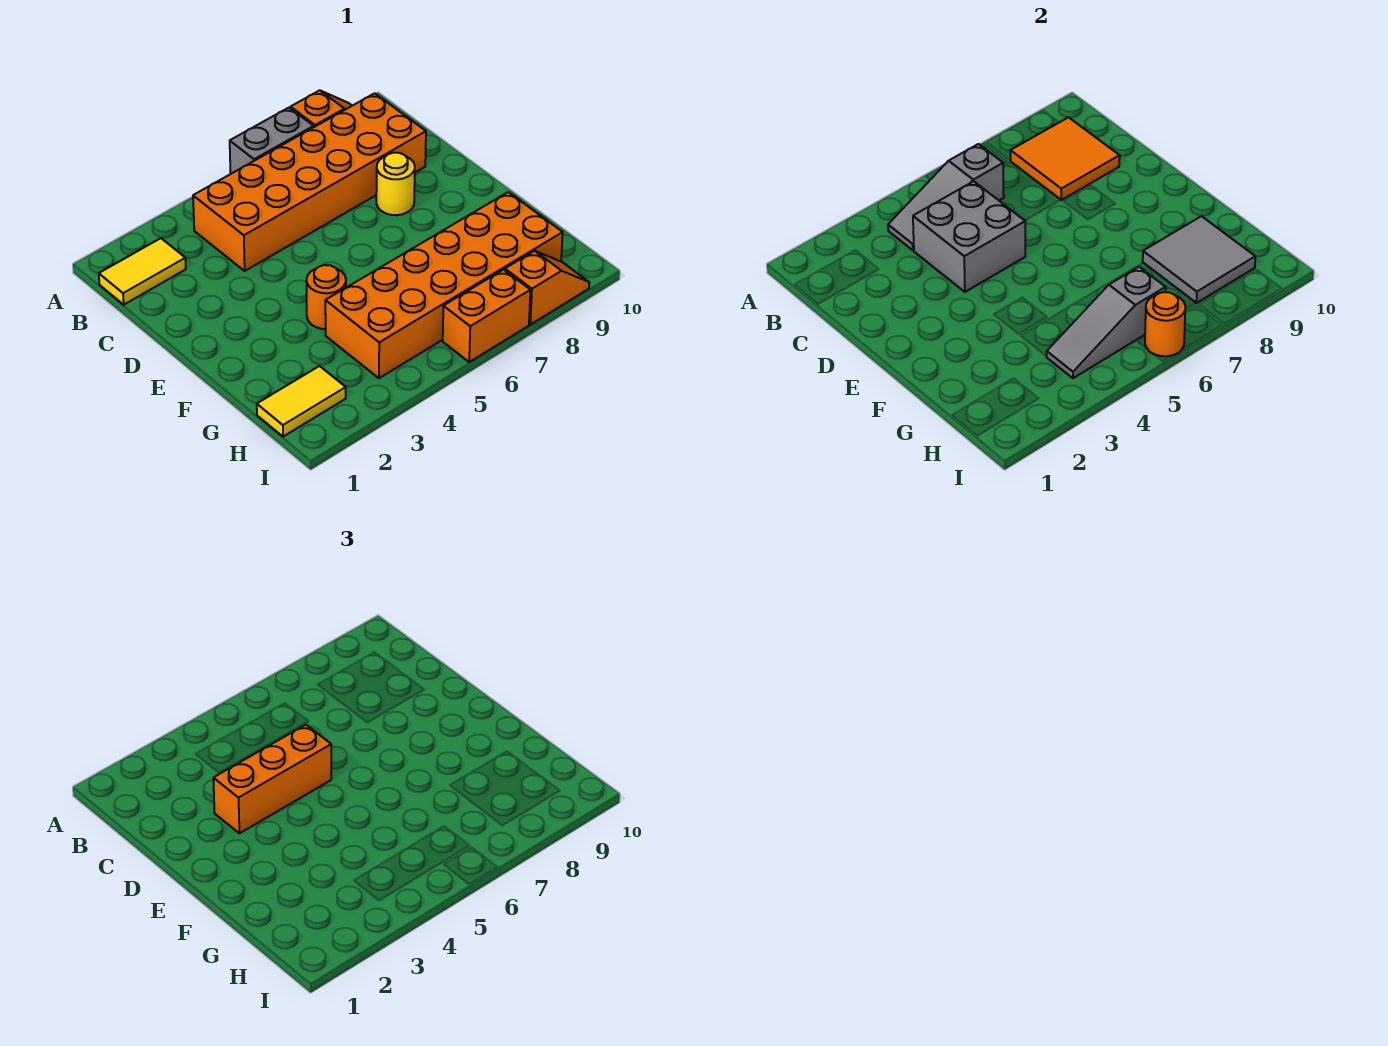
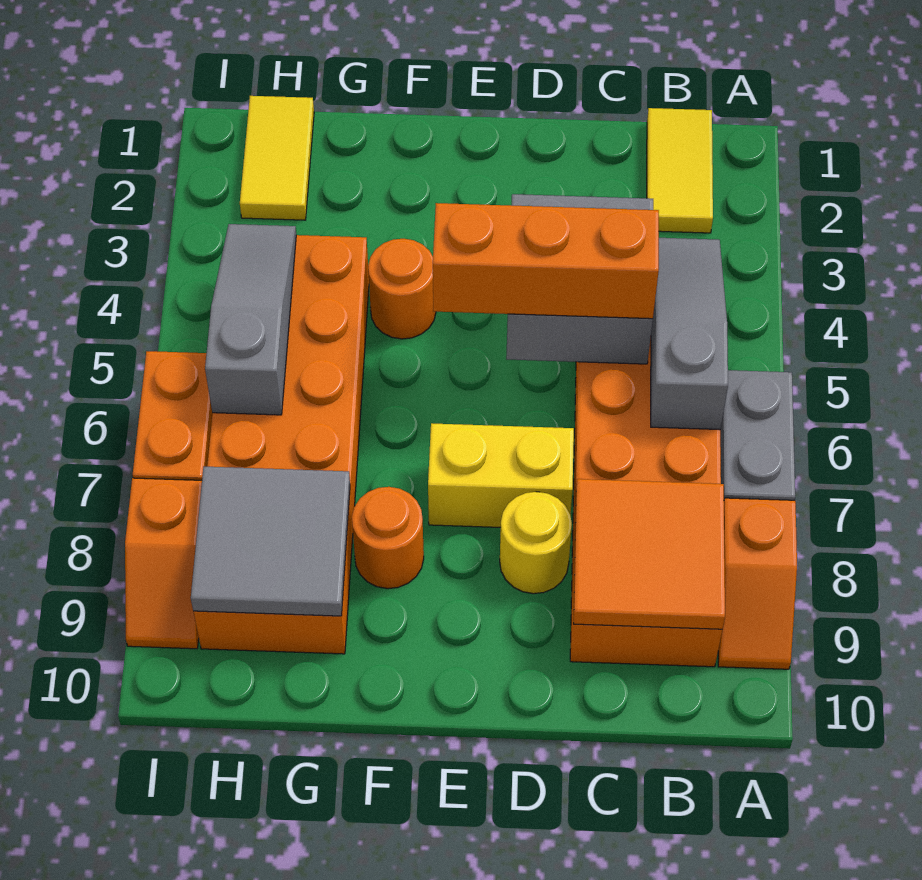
orange 1x3 brick [213,725,331,833] -> orange 1x3 brick turned to [433,203,659,319]
none -> yellow 1x2 brick [428,423,574,527]
orange 1x1 round brick [1145,292,1185,356] -> orange 1x1 round brick moved to [352,487,424,589]

